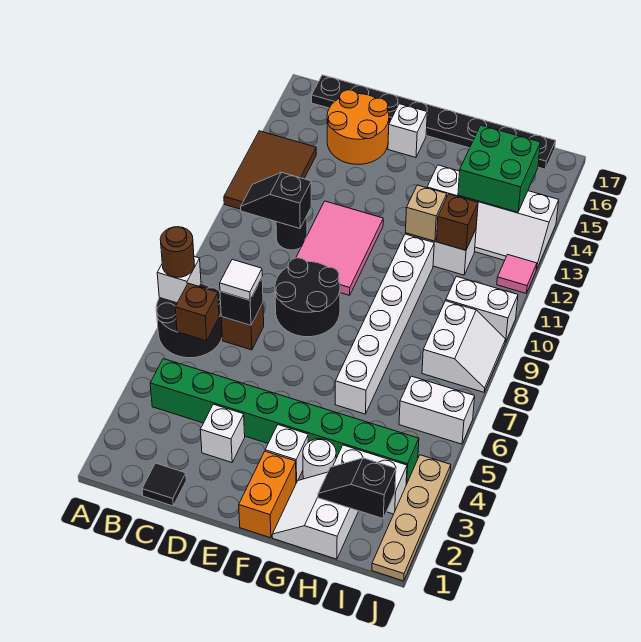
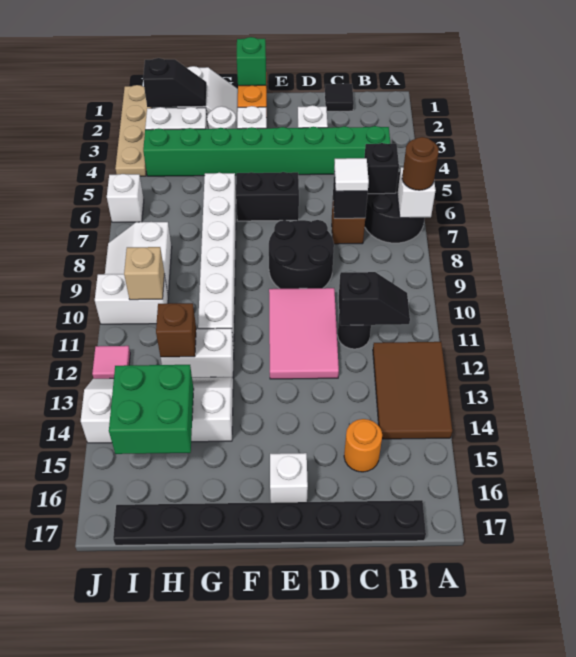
brown 1x1 brick [175,283,219,341] -> black 1x1 brick [364,143,399,194]
orange 2x2 round brick [327,90,389,164] -> orange 1x1 round brick [344,419,382,472]
none -> black 1x2 brick [236,172,299,221]
none -> green 1x1 brick [237,37,266,86]
tan 1x1 brick [405,185,447,241] -> tan 1x1 brick moved to [124,247,164,300]
white 1x2 brick [399,376,475,444] -> white 1x1 brick [107,174,144,222]

